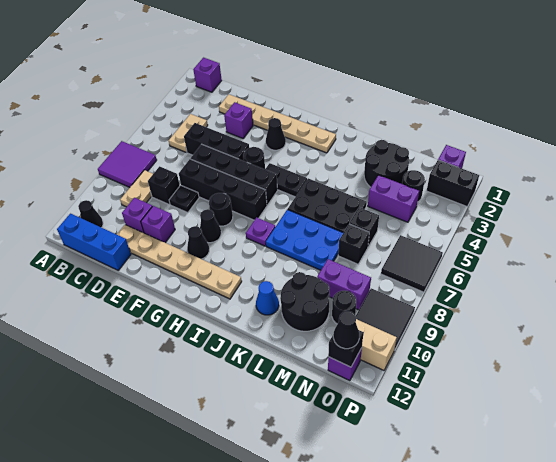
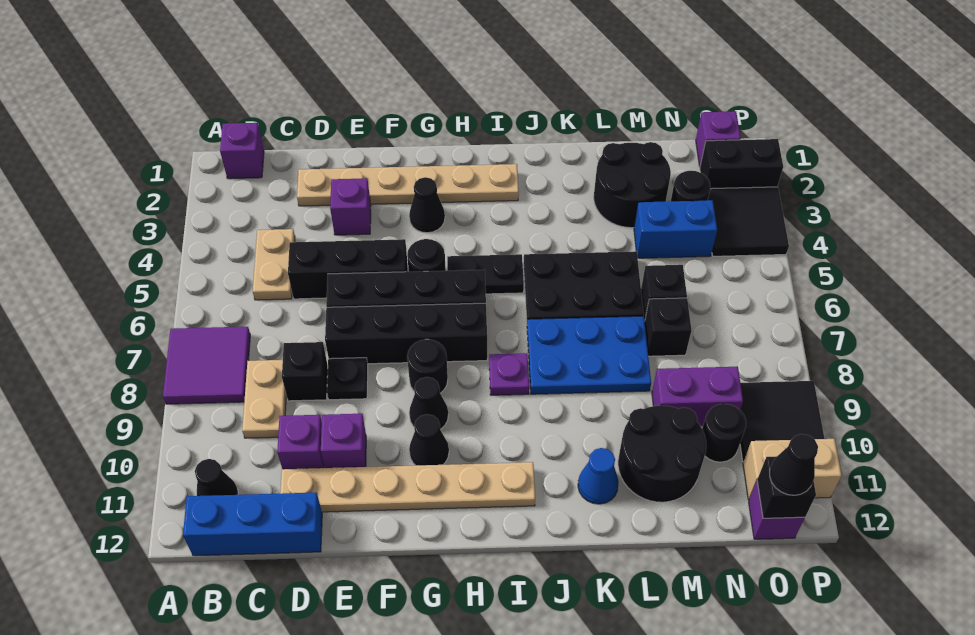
purple 1x2 brick [368,175,419,222] -> blue 1x2 brick [634,200,717,258]
black 2x2 tile [381,235,443,292] -> black 2x2 tile moved to [708,187,789,256]

